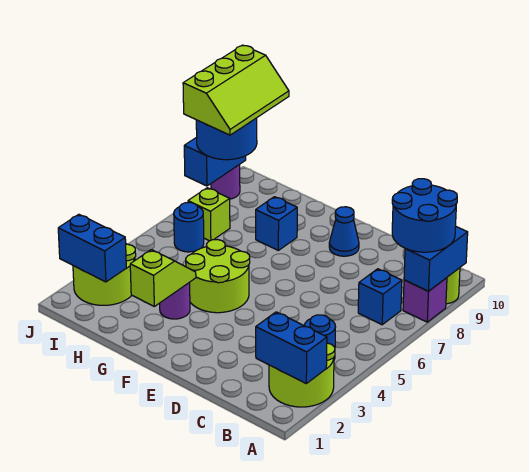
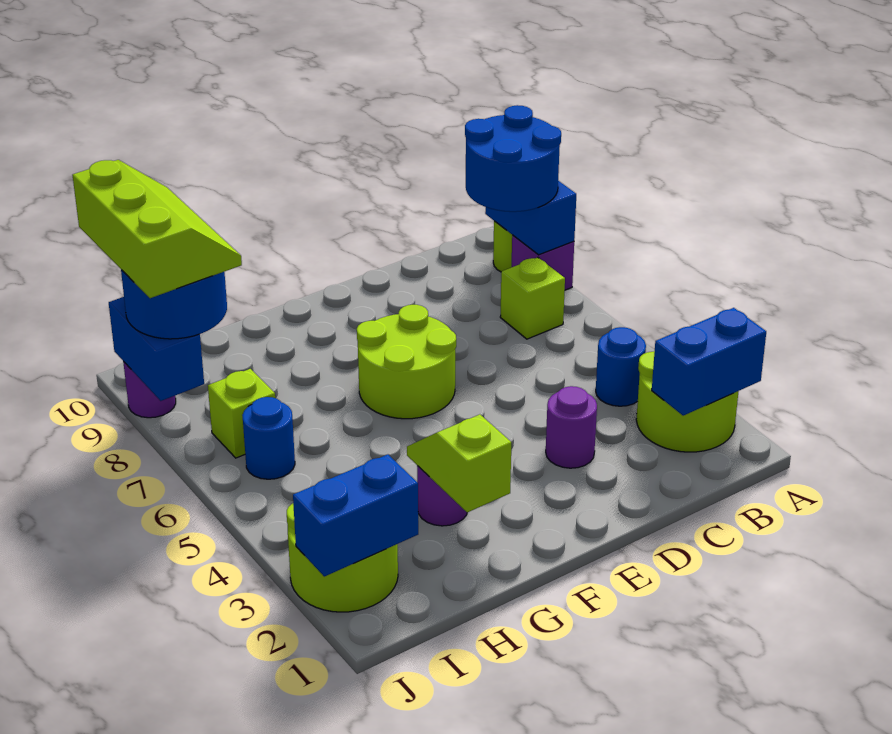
blue 1x1 brick [358,269,402,325] -> lime 1x1 brick [500,257,565,339]
none -> purple 1x1 round brick [546,386,597,468]
blue 1x1 cone [329,207,359,256] -> none
lime 2x2 round brick [186,240,250,313] -> lime 2x2 round brick moved to [357,305,456,419]
blue 1x1 brick [256,197,297,250] -> none

